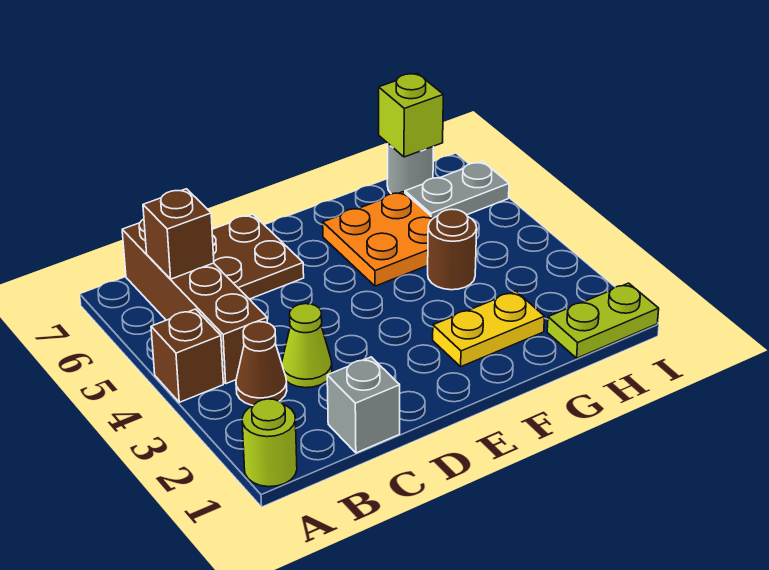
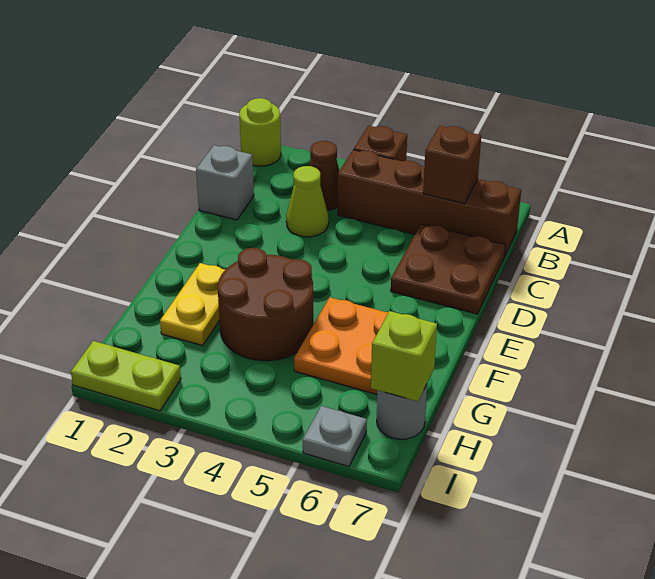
brown 1x1 round brick [428,209,477,290] -> brown 2x2 round brick [218,248,313,361]
lime 1x2 plate [547,283,659,358] -> lime 1x2 plate turned to [71,341,181,411]
grey 1x2 plate [405,162,509,218] -> grey 1x1 plate [303,406,367,467]

